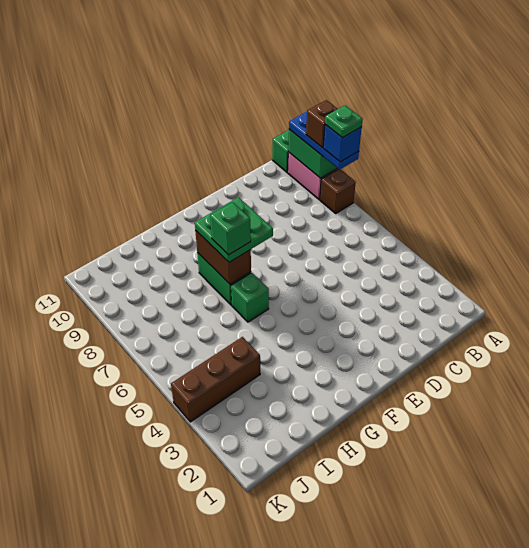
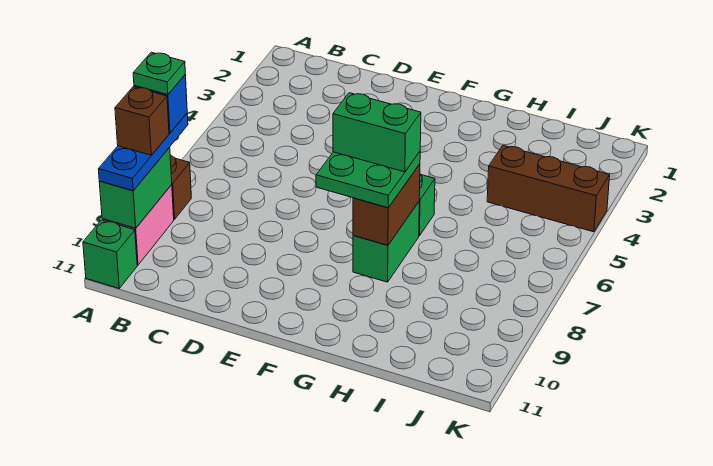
green 1x1 brick [210,202,251,255] -> green 1x2 brick [333,93,421,172]

